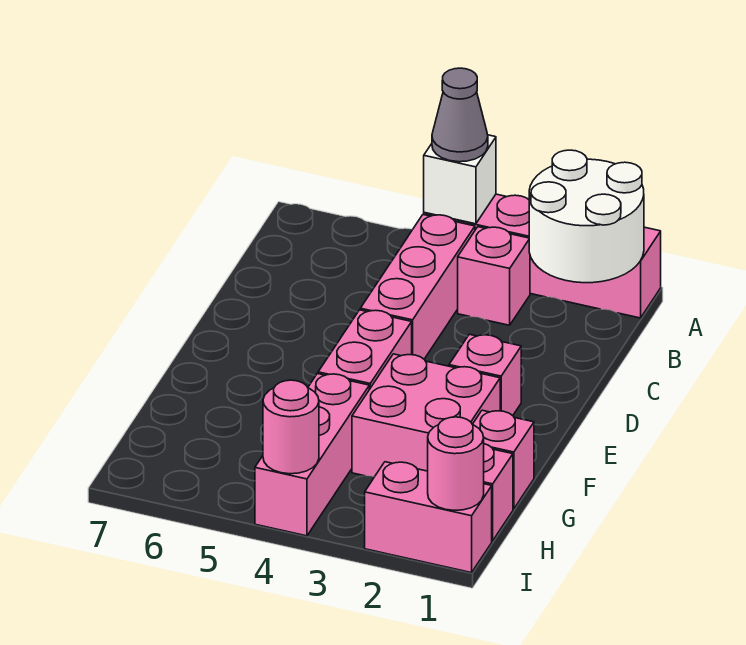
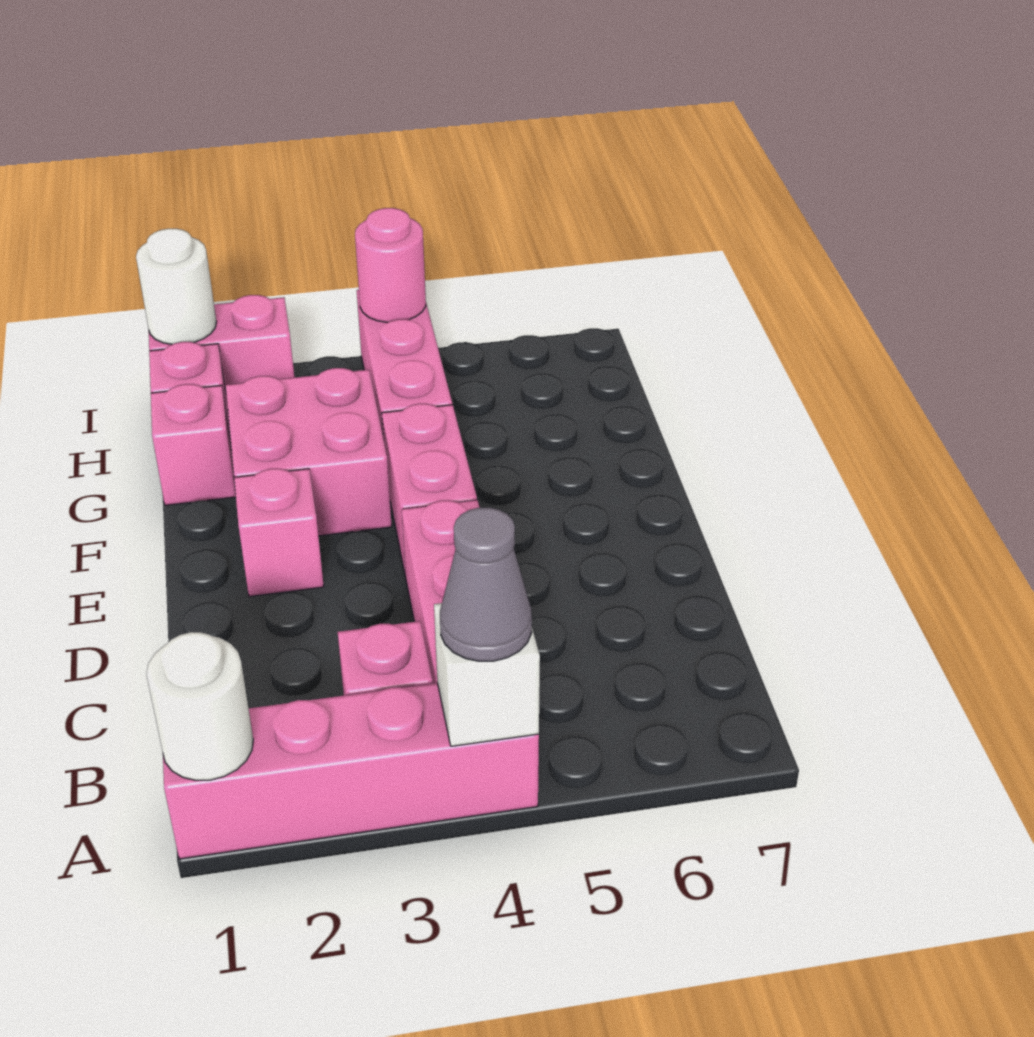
white 2x2 round brick [529,150,644,283] -> white 1x1 round brick [146,632,253,780]
pink 1x1 round brick [428,417,484,510] -> white 1x1 round brick [136,229,216,344]

